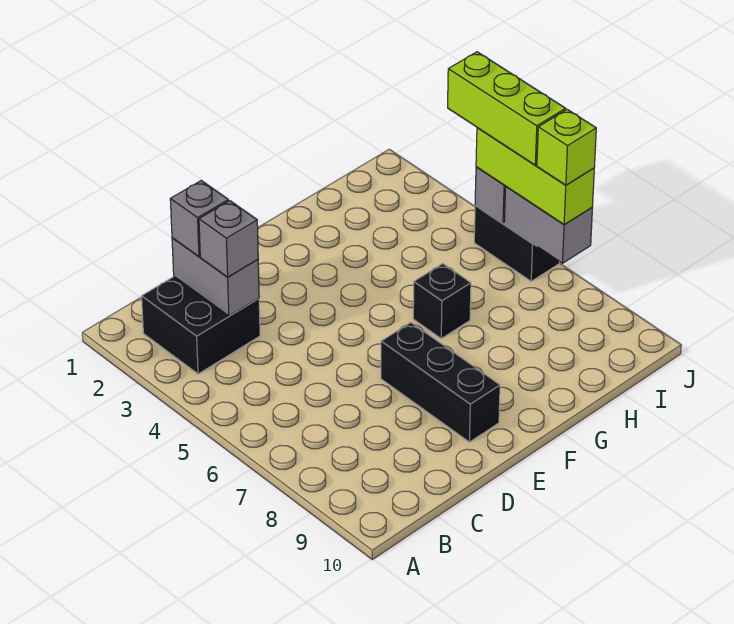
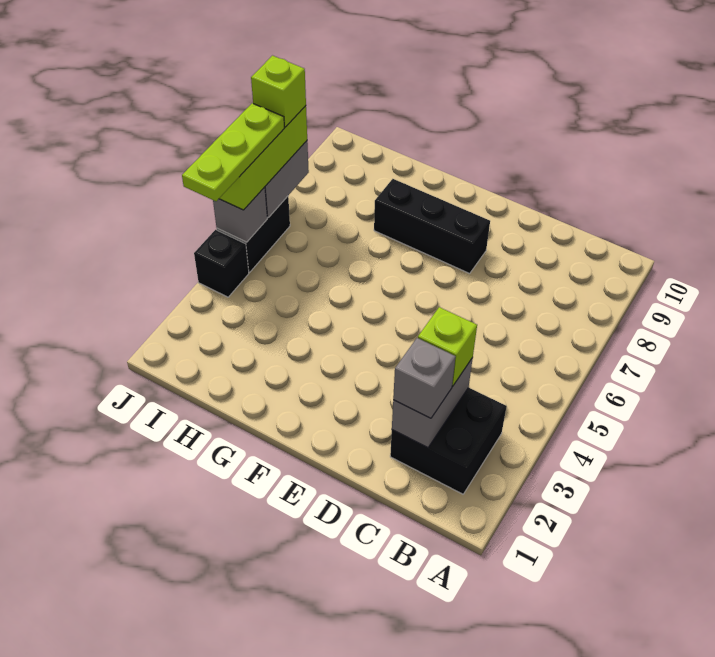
grey 1x1 brick [199,201,258,277] -> lime 1x1 brick [418,307,477,386]
black 1x3 brick [381,323,500,442] -> black 1x3 brick turned to [374,179,490,273]
black 1x1 brick [413,264,471,338] -> black 1x1 brick moved to [194,230,249,297]
lime 1x3 brick [448,52,566,165] -> lime 1x3 plate [182,103,284,201]

